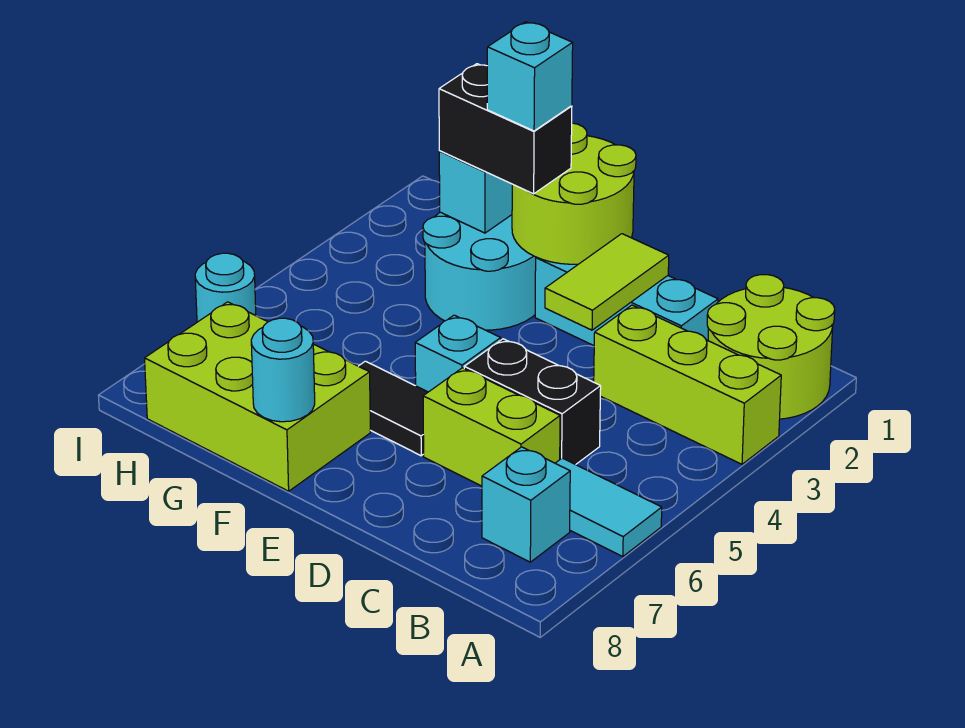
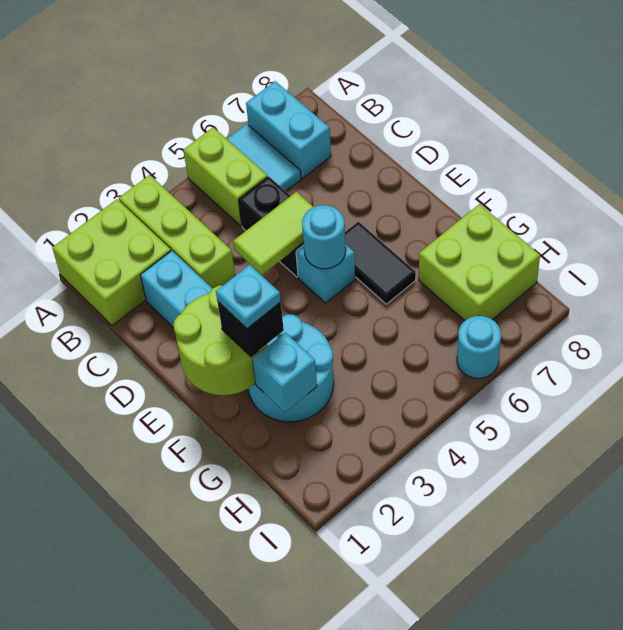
lime 2x2 round brick [707,275,835,419] -> lime 2x2 brick [52,199,171,326]
cyan 1x1 brick [482,447,570,562] -> cyan 1x2 brick [246,81,331,178]
lime 1x2 brick [423,368,560,486] -> lime 1x2 brick moved to [183,127,268,226]
lime 1x2 tile [545,234,669,330] -> lime 1x2 tile moved to [233,192,313,275]
black 1x2 brick [439,64,572,194] -> black 1x1 brick [217,301,284,357]
cyan 1x1 brick [487,22,573,131] -> cyan 1x1 plate [216,265,281,328]
lime 2x3 brick [145,302,370,491] -> lime 2x2 brick [419,204,540,321]
cyan 1x1 round brick [251,318,315,422] -> cyan 1x1 round brick moved to [302,205,346,269]

